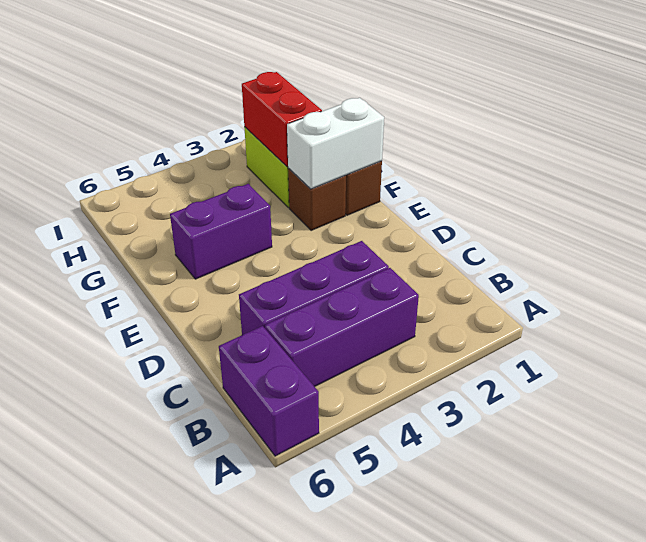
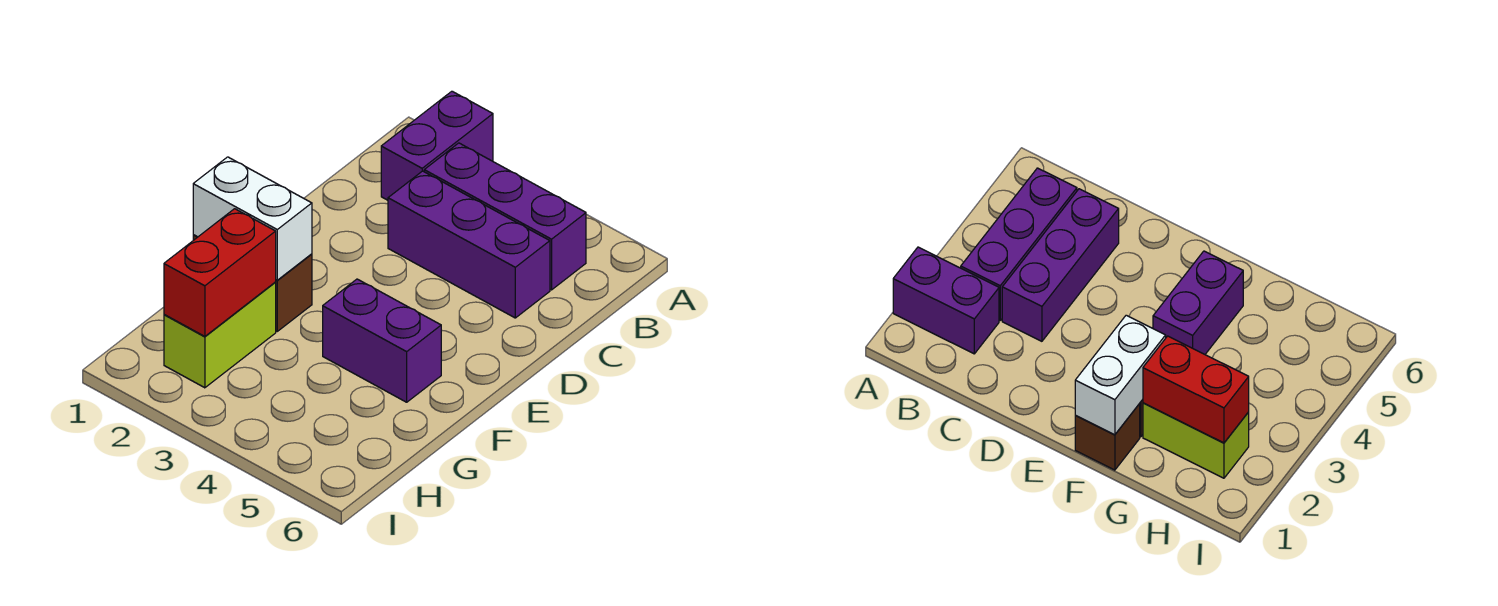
purple 1x2 brick [219,326,319,456] -> purple 1x2 brick moved to [381,91,493,200]

